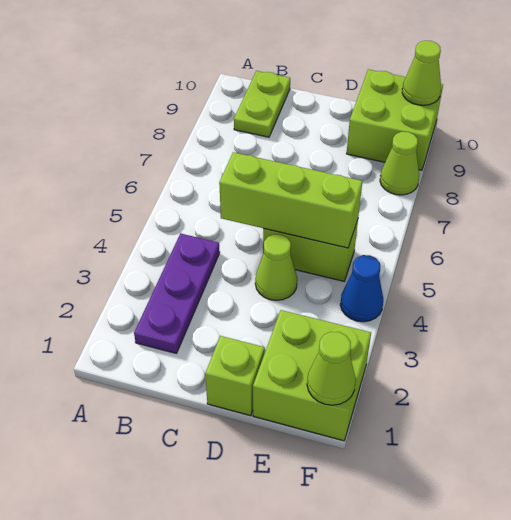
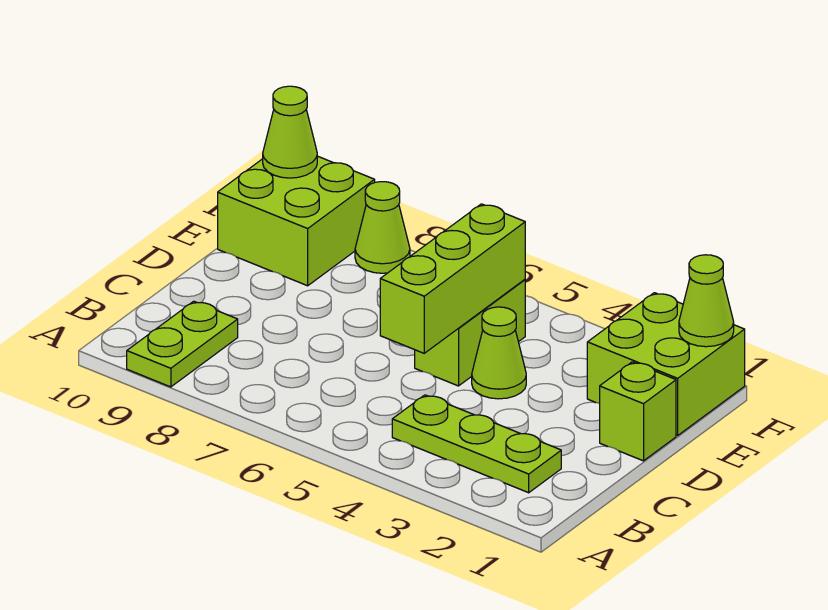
purple 1x3 plate [134,233,220,353] -> lime 1x3 plate [392,395,561,493]
lime 1x2 plate [234,71,290,137] -> lime 1x2 plate turned to [127,301,238,387]
blue 1x1 cone [340,255,383,322] -> none

